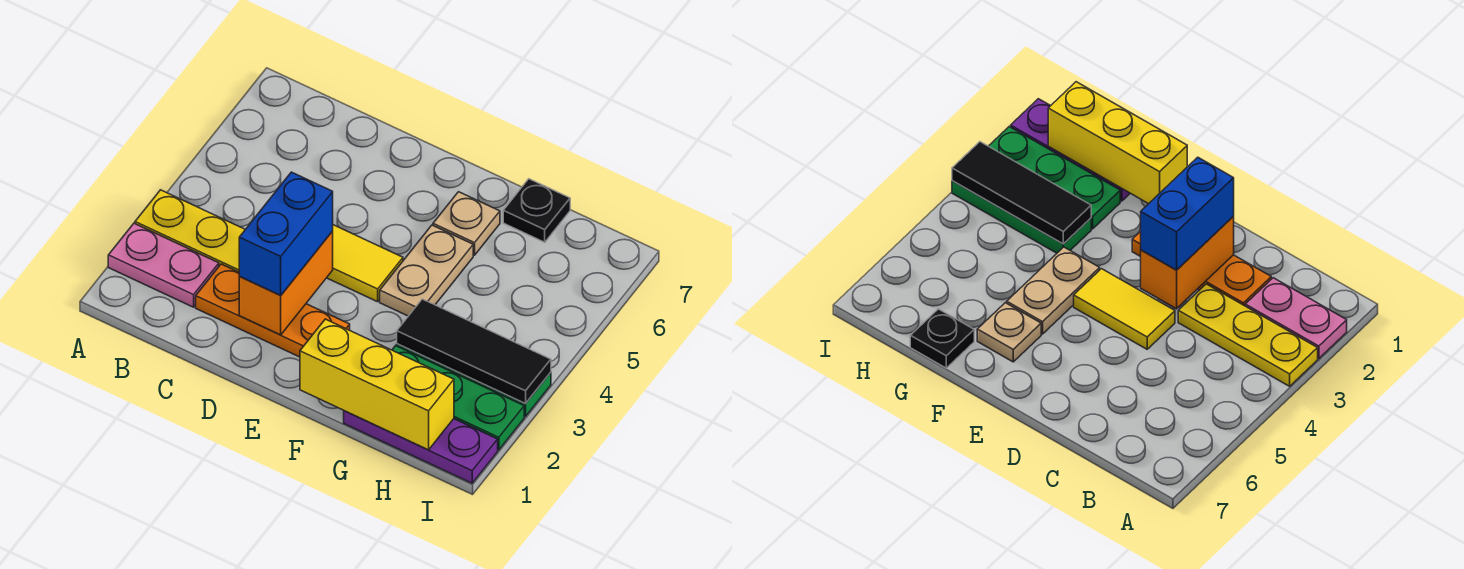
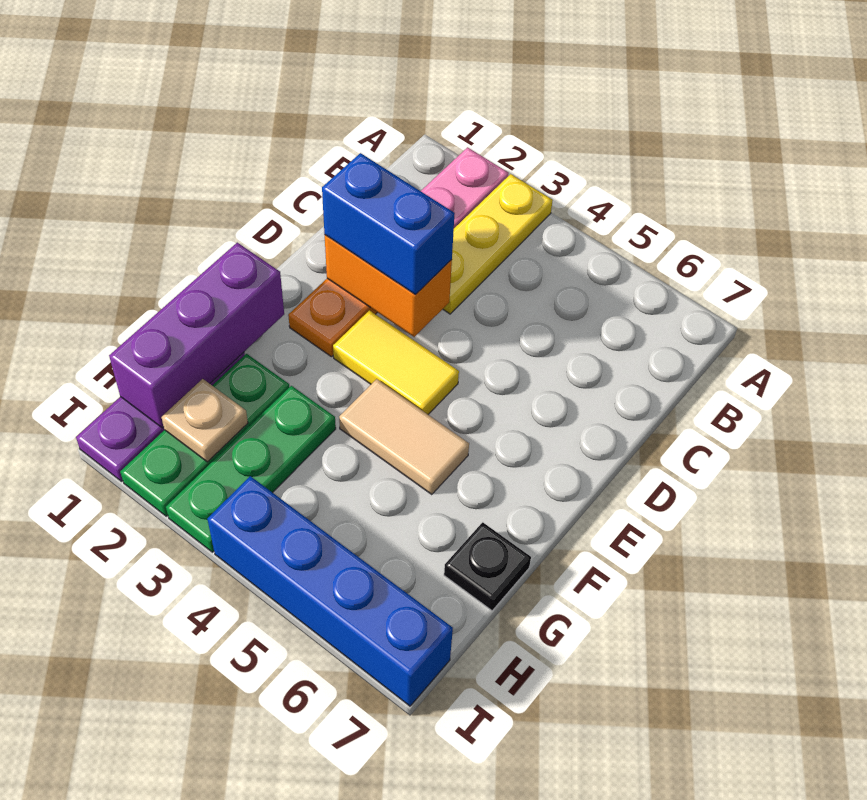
yellow 1x2 tile [327,225,403,302] -> yellow 1x2 tile turned to [333,310,459,414]
yellow 1x3 brick [300,319,454,450] -> purple 1x3 brick [109,243,284,428]
tan 1x2 plate [380,225,473,316] -> tan 1x2 tile [339,379,469,494]
tan 1x1 plate [433,192,500,255] -> tan 1x1 plate moved to [161,379,248,462]
black 1x3 tile [397,299,551,404] -> none
none -> blue 1x4 brick [207,476,453,706]

